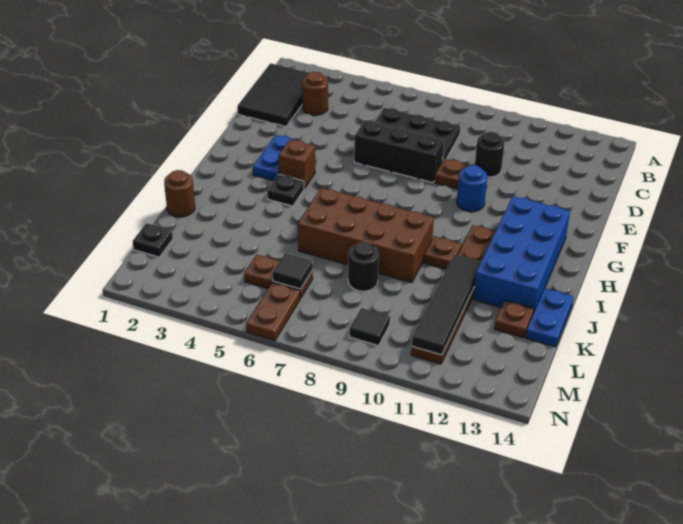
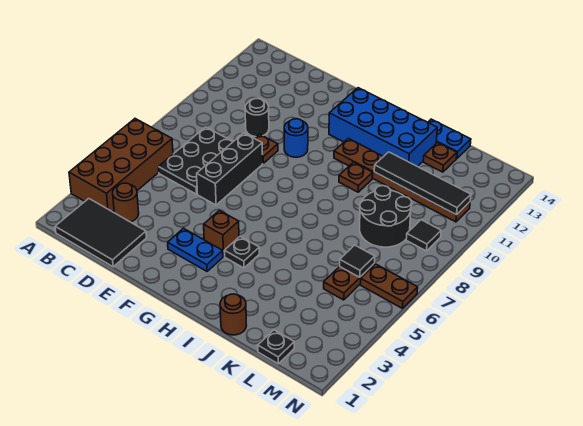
brown 2x4 brick [298,188,434,282] -> brown 2x4 brick moved to [69,119,173,212]
black 1x1 round brick [348,242,379,291] -> black 2x2 round brick [359,186,412,247]

